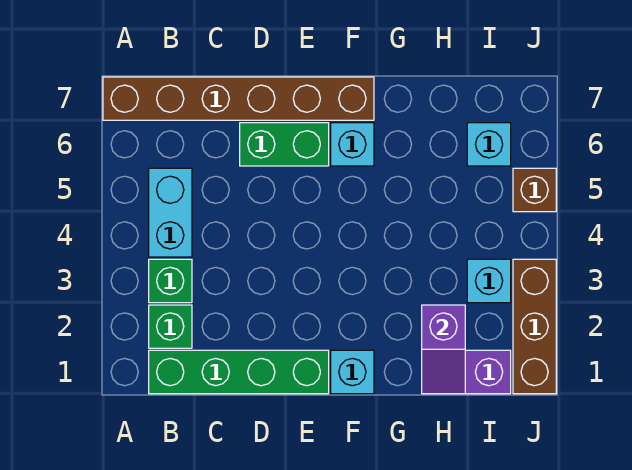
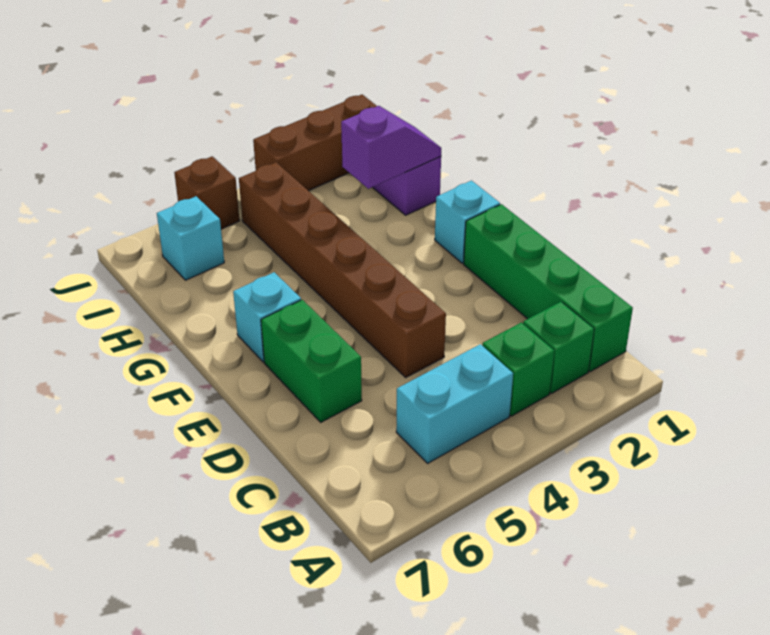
brown 1x6 brick [103,77,374,120] -> brown 1x6 brick moved to [239,162,446,377]
cyan 1x1 brick [467,259,511,303] -> none

